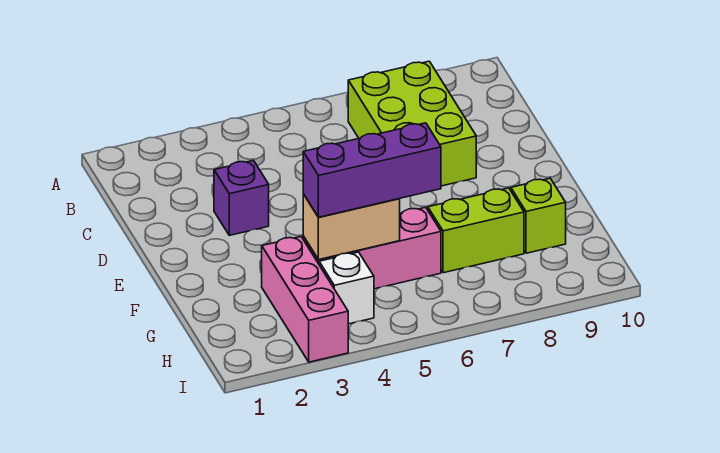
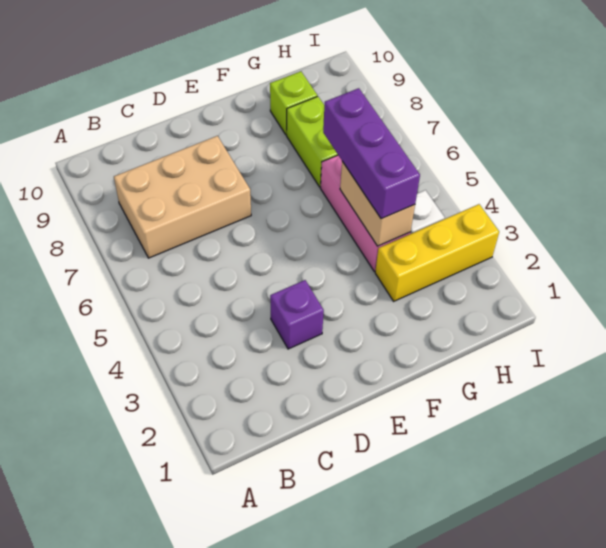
lime 2x3 brick [348,61,476,186] -> tan 2x3 brick [114,136,251,258]
pink 1x3 brick [262,237,348,362] -> yellow 1x3 brick [375,204,499,301]

